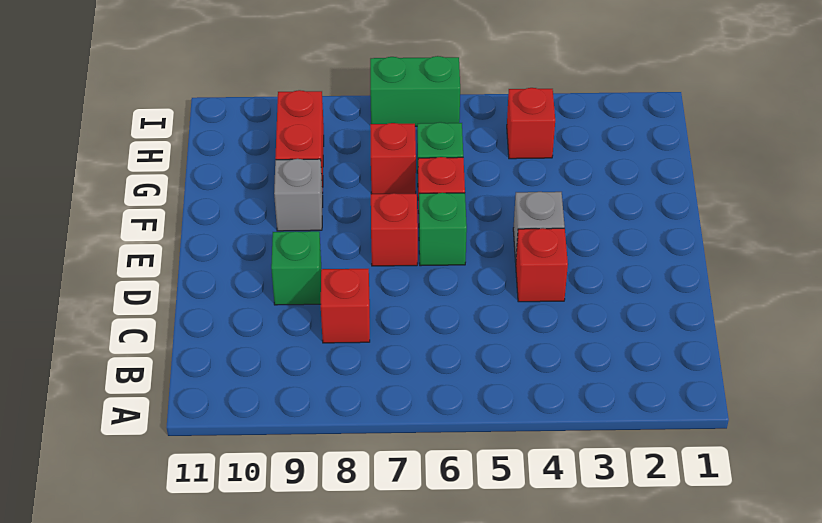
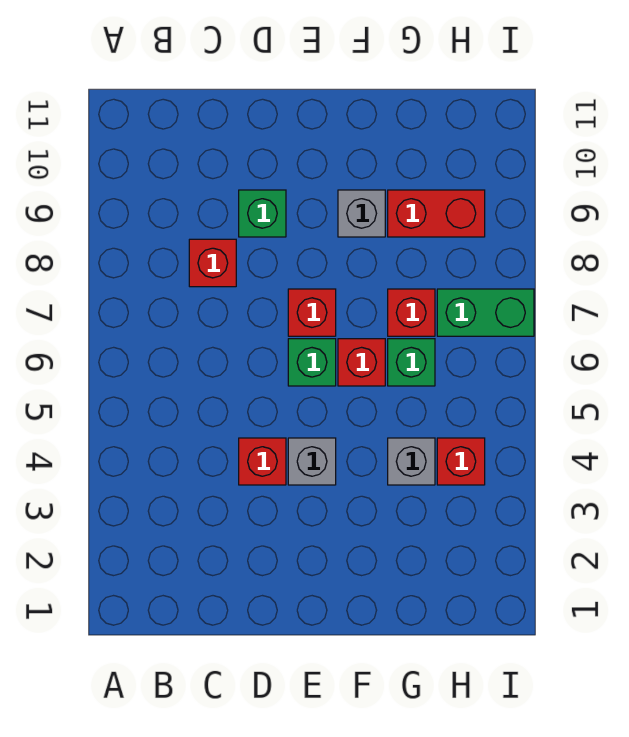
none -> grey 1x1 brick [388,438,435,485]
green 1x2 brick [370,56,460,126] -> green 1x2 brick turned to [437,289,534,336]

